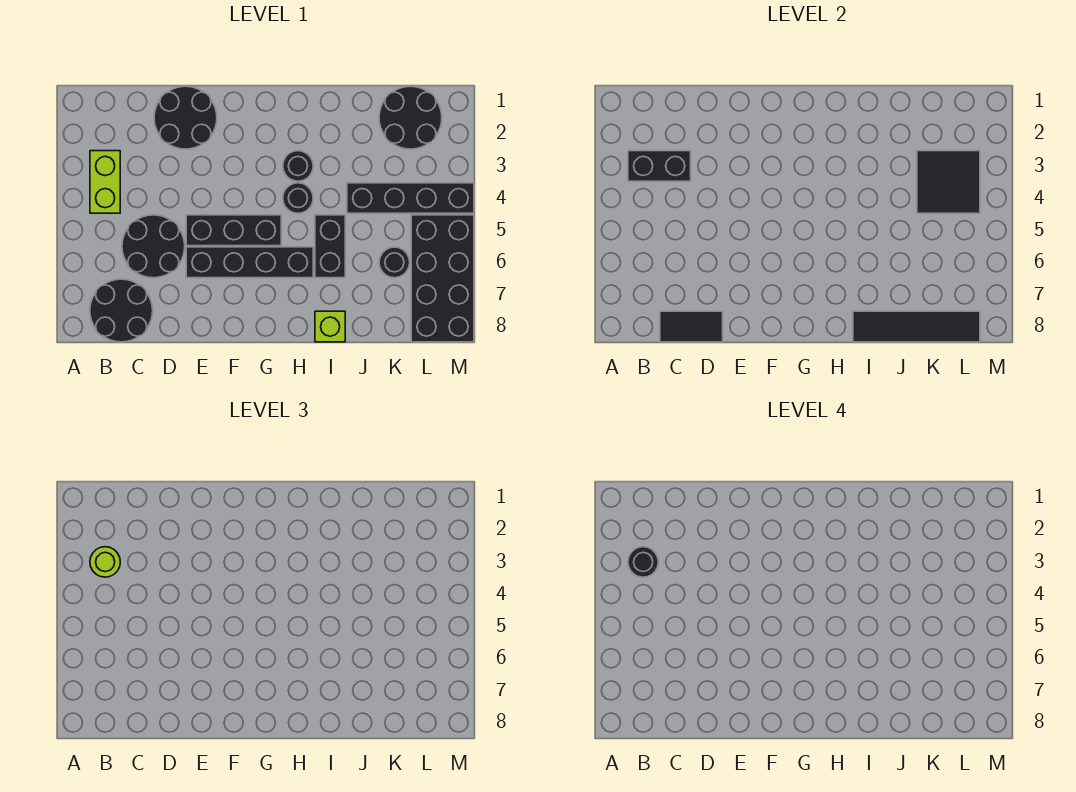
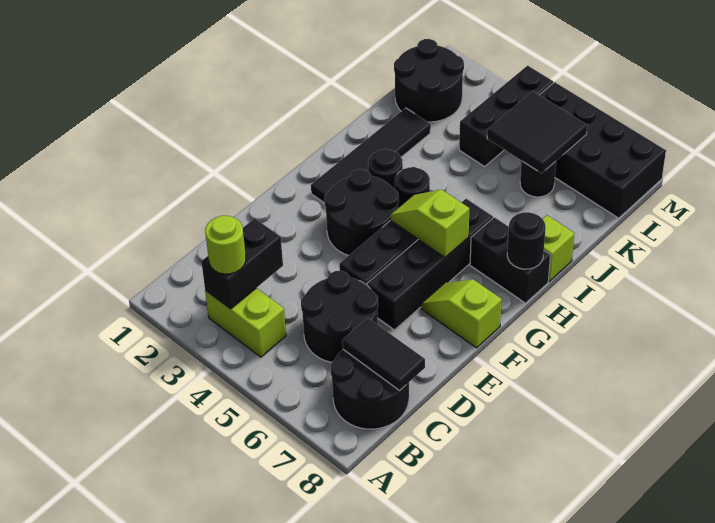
black 1x1 round brick [628,547,658,577] -> black 1x1 round brick moved to [507,212,546,269]
black 1x2 tile [660,311,723,342] -> black 1x2 tile turned to [342,318,425,391]
black 2x2 round brick [154,86,217,149] -> black 2x2 round brick moved to [325,169,399,256]
none -> lime 1x2 slope [421,279,502,348]
none -> lime 1x2 slope [390,189,469,257]
black 1x2 brick [315,215,345,278] -> black 1x2 brick moved to [470,217,551,303]
black 1x4 tile [853,311,980,342] -> black 1x4 tile moved to [311,108,431,203]
black 1x4 brick [347,183,474,213] -> black 1x3 brick [459,66,553,166]
black 2x2 tile [917,151,980,213] -> black 2x2 tile moved to [487,91,587,173]

